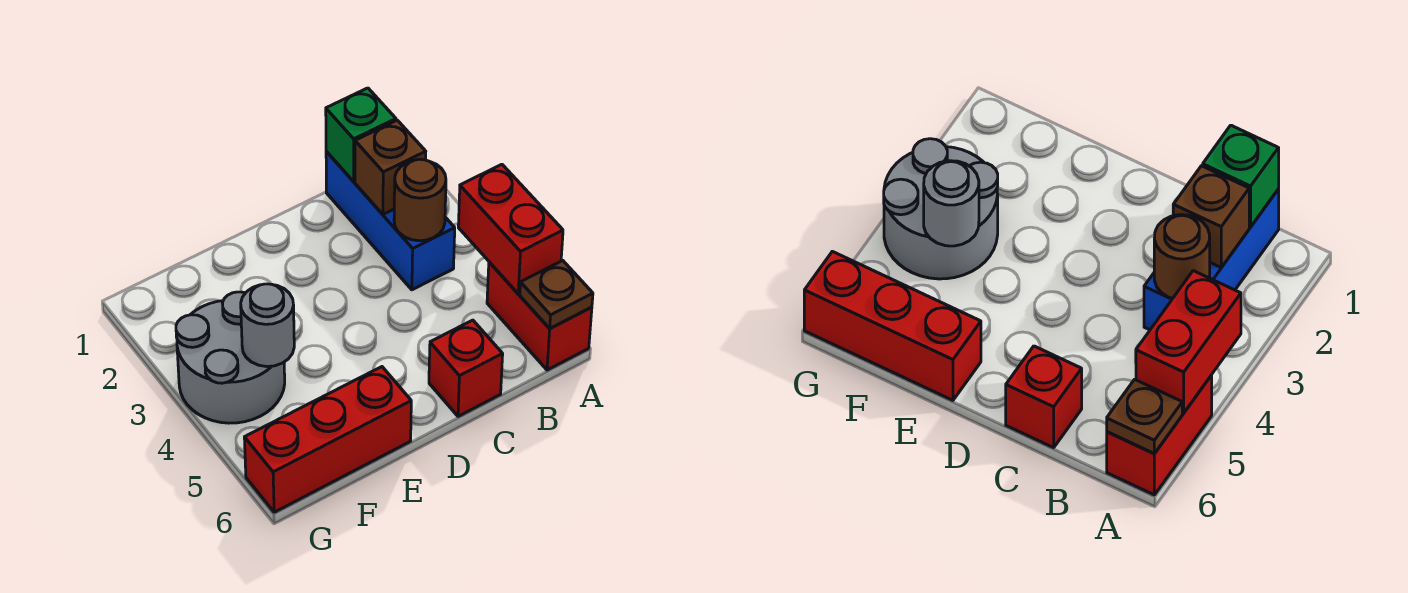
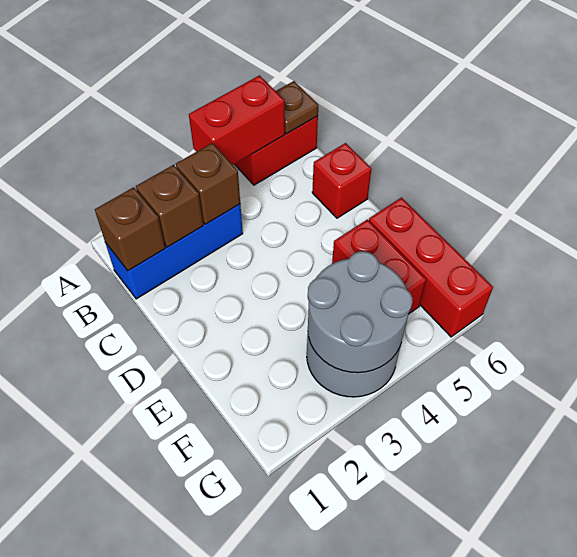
green 1x1 brick [326,88,396,182] -> brown 1x1 brick [95,187,165,271]
brown 1x1 round brick [394,159,446,241] -> brown 1x1 brick [176,143,240,224]
none -> red 1x2 brick [332,219,426,314]
grey 1x1 round brick [241,284,294,367] -> grey 2x2 round brick [308,251,412,373]

